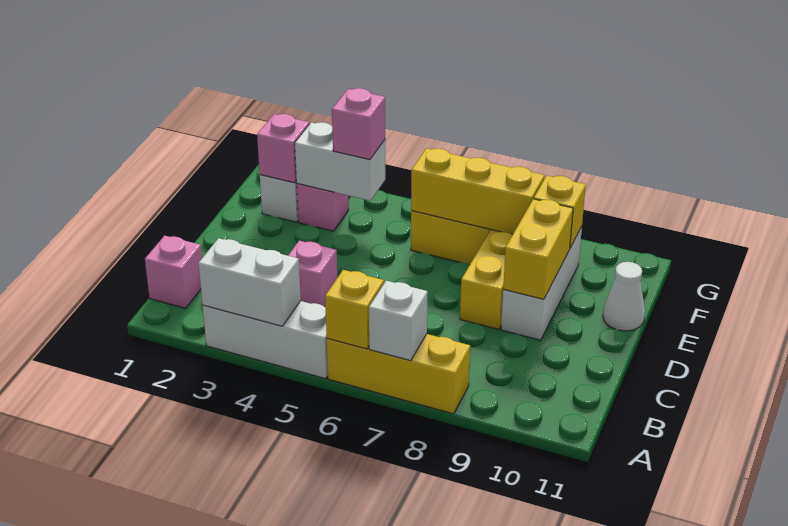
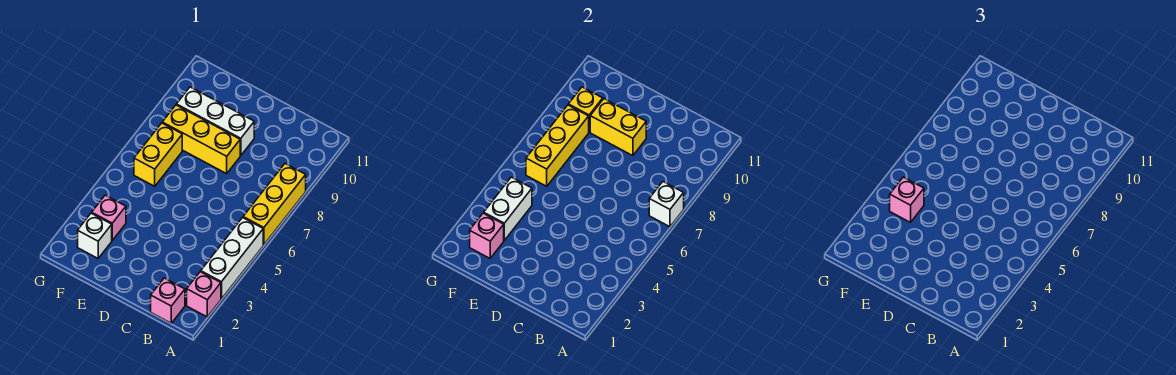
white 1x2 brick [198,238,301,326] -> none
yellow 1x1 brick [325,270,384,349] -> none
pink 1x1 brick [288,241,337,307] -> pink 1x1 brick moved to [187,272,221,317]
white 1x1 cone [603,262,645,331] -> none

